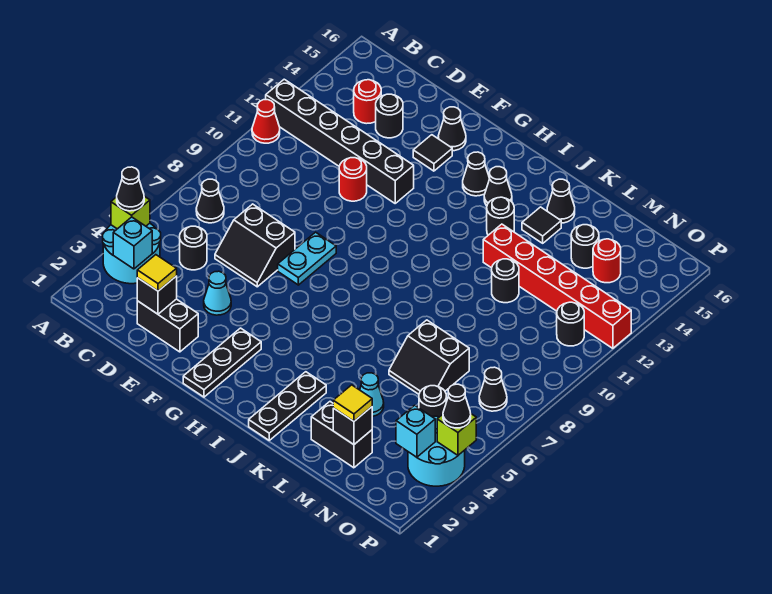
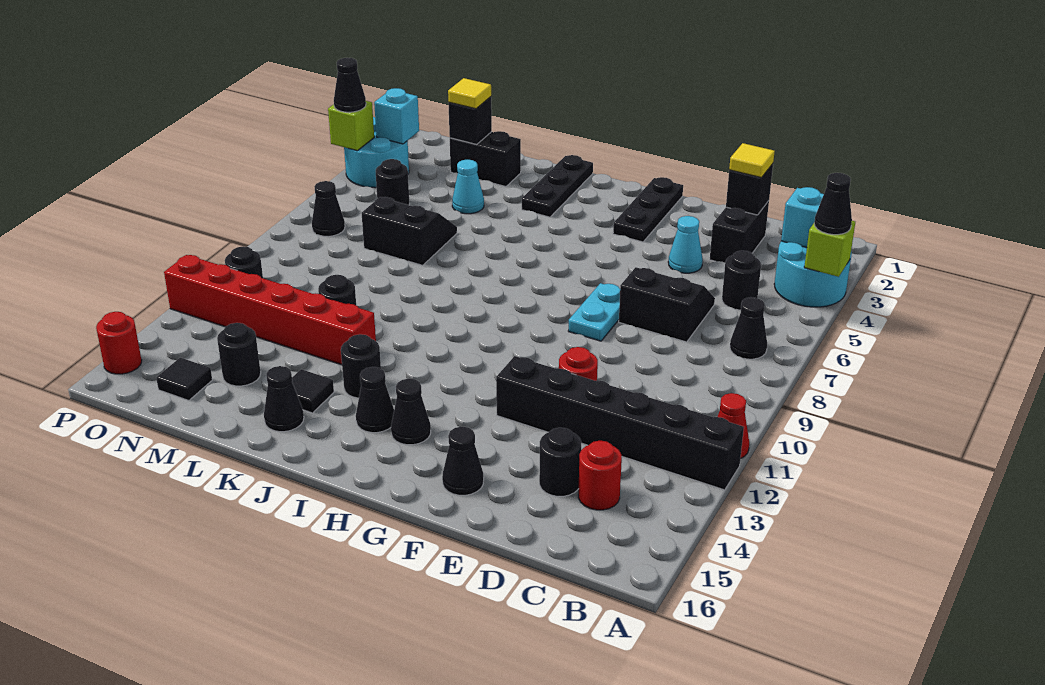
black 1x2 brick [137,299,198,352] -> black 1x2 brick turned to [710,201,769,263]
black 1x1 tile [413,135,452,171] -> black 1x1 tile moved to [156,358,212,401]
red 1x1 round brick [593,239,621,283] -> red 1x1 round brick moved to [96,312,142,374]

